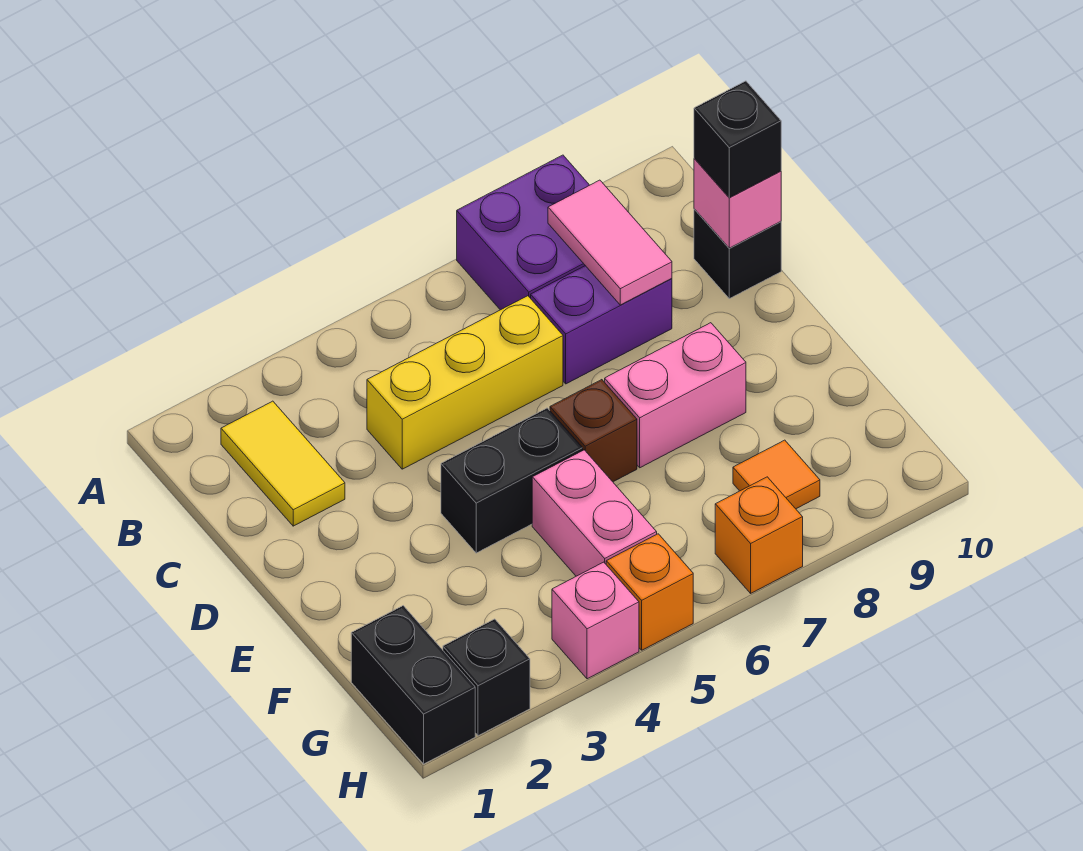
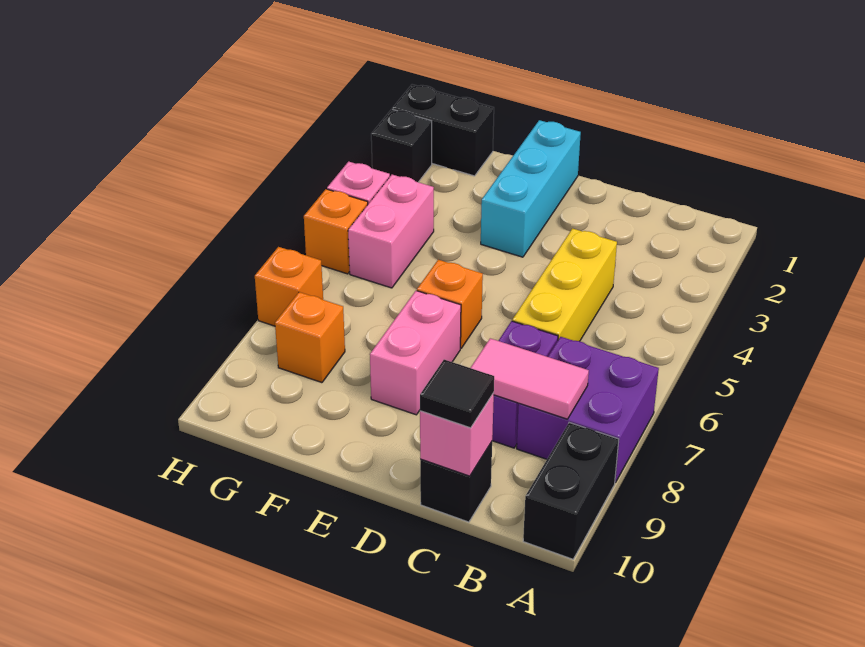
yellow 1x2 tile [221,401,345,526] -> none
black 1x1 brick [694,81,781,198] -> black 1x1 tile [420,360,494,428]
none -> cyan 1x3 brick [481,120,581,257]
black 1x2 brick [441,408,583,553] -> black 1x2 brick moved to [523,423,619,559]
brown 1x1 brick [550,380,637,482] -> orange 1x1 brick [417,260,483,348]
pink 1x2 brick [532,450,657,576] -> pink 1x2 brick turned to [348,175,434,288]
orange 1x1 tile [733,440,820,509] -> orange 1x1 brick [275,292,345,383]

